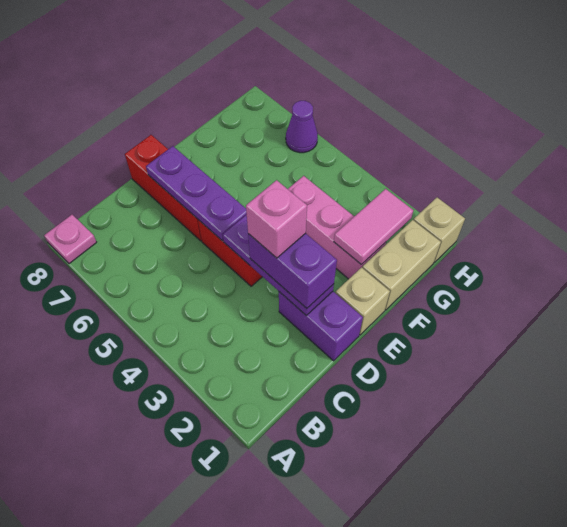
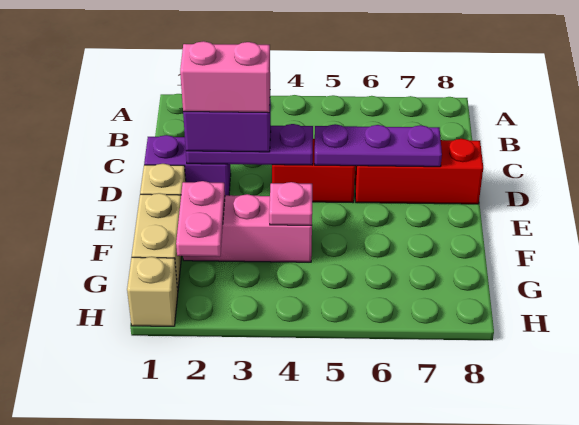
pink 1x1 plate [44,215,97,264] -> pink 1x1 plate moved to [269,182,312,225]
pink 1x1 brick [246,180,307,258] -> pink 1x2 brick [180,41,270,113]
pink 1x2 tile [334,189,413,265] -> pink 1x2 plate [176,181,225,257]
purple 1x1 cone [286,101,318,153] -> none

